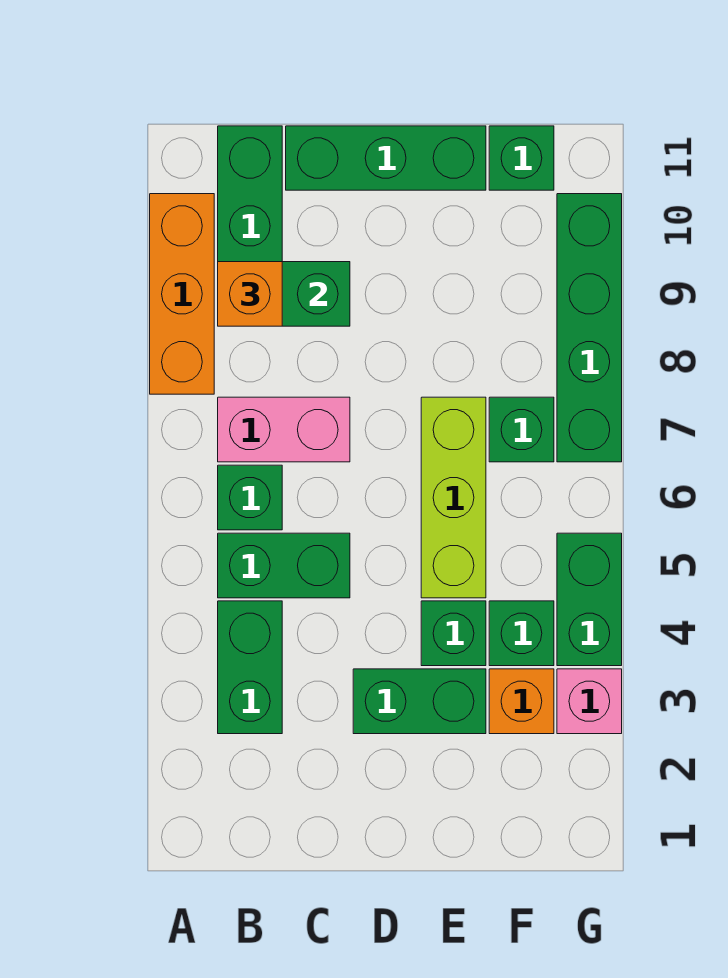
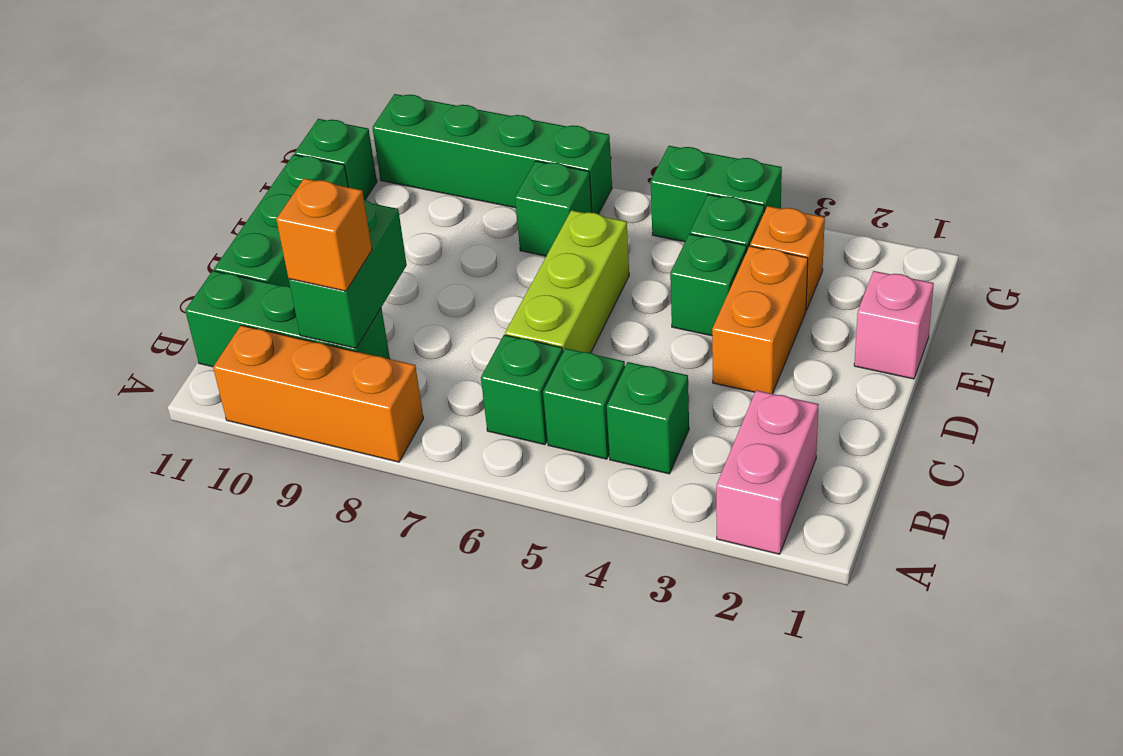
green 1x2 brick [218,601,282,734] -> green 1x1 brick [607,362,689,474]
green 1x2 brick [218,533,350,598] -> green 1x1 brick [543,348,625,459]
pink 1x2 brick [218,397,350,462] -> pink 1x2 brick moved to [716,390,819,554]
green 1x2 brick [353,669,486,734] -> orange 1x2 brick [712,246,808,394]
lime 1x3 brick [421,397,486,598] -> lime 1x3 brick turned to [505,210,629,353]
pink 1x1 brick [557,669,622,734] -> pink 1x1 brick moved to [854,271,934,379]

